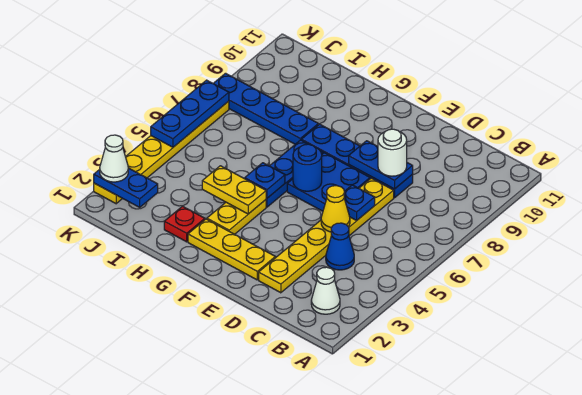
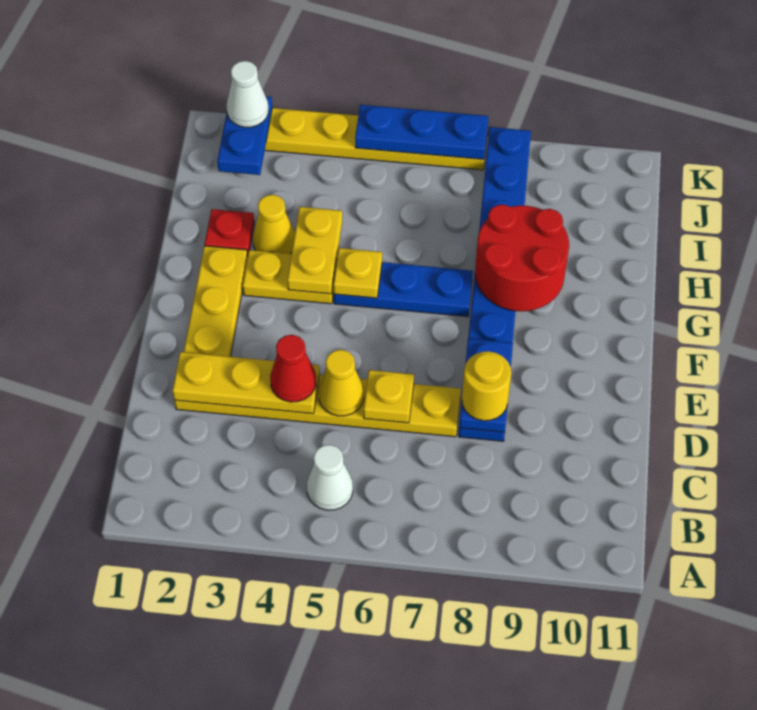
white 1x1 cone [311,267,340,314] -> white 1x1 cone moved to [307,445,353,510]
blue 1x1 cone [326,223,354,270] -> none
none -> yellow 1x3 plate [172,352,320,414]
none -> red 1x1 cone [270,335,316,402]
blue 1x1 plate [344,185,375,220] -> yellow 1x1 plate [364,370,414,423]
white 1x1 round brick [378,129,407,176] -> yellow 1x1 round brick [462,351,511,421]
blue 2x2 plate [287,153,370,211] -> none
blue 1x1 round brick [293,144,322,191] -> none
blue 1x1 plate [245,163,285,198] -> yellow 1x1 plate [333,248,382,298]
none -> red 2x2 round brick [475,205,569,311]
none -> yellow 1x1 cone [253,195,295,254]

